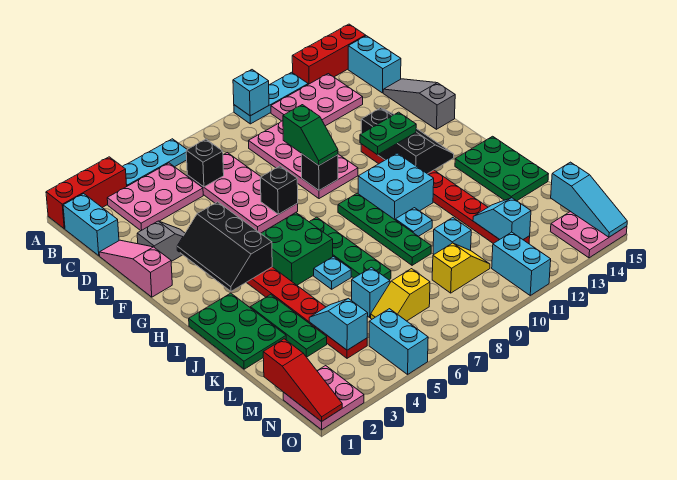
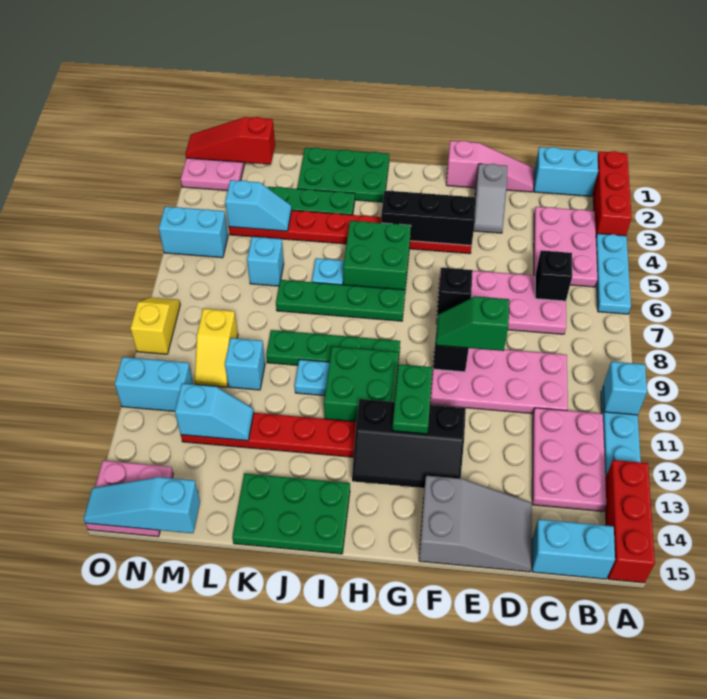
grey 1x3 slope [383,79,455,129] -> grey 2x3 slope [419,476,532,572]
cyan 2x2 brick [358,153,434,220] -> green 2x2 brick [324,346,399,422]
yellow 1x2 slope [371,269,430,321] -> yellow 1x2 slope moved to [131,298,180,354]

